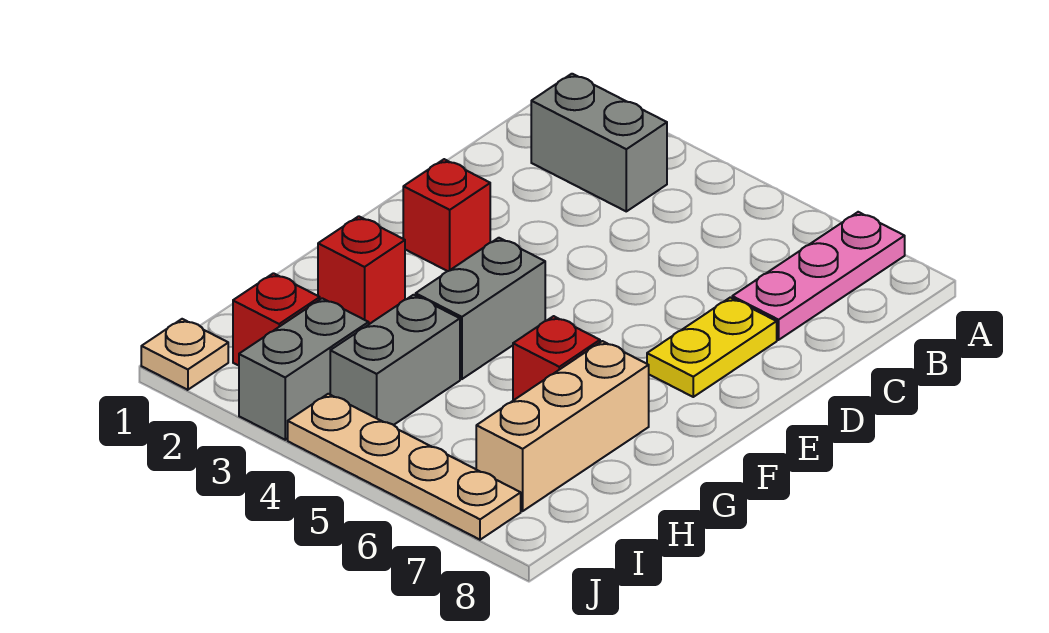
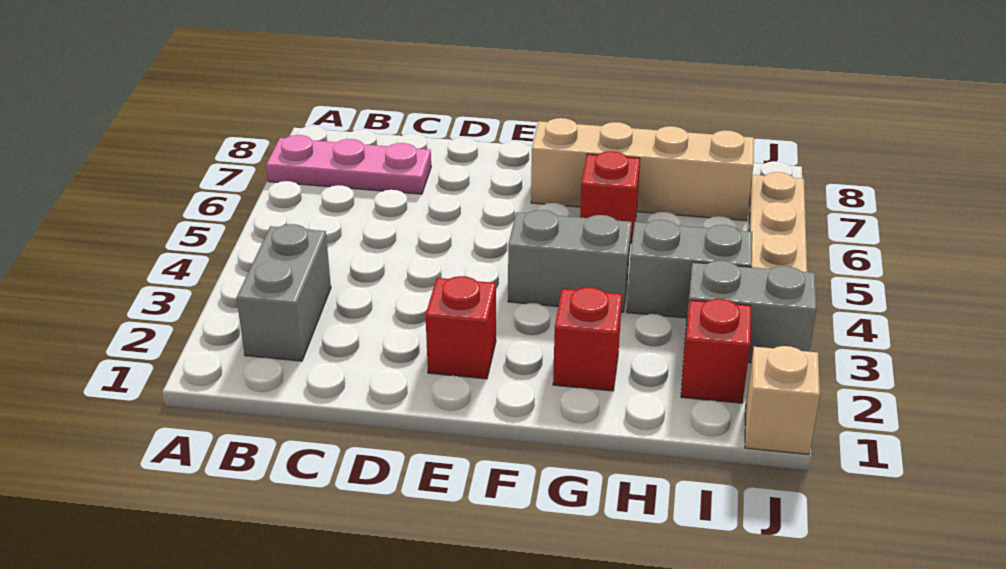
yellow 1x2 plate [647,298,777,397] -> none
tan 1x3 brick [476,341,649,511] -> tan 1x4 brick [531,118,754,221]
tan 1x1 plate [141,319,228,390] -> tan 1x1 brick [745,346,820,454]

